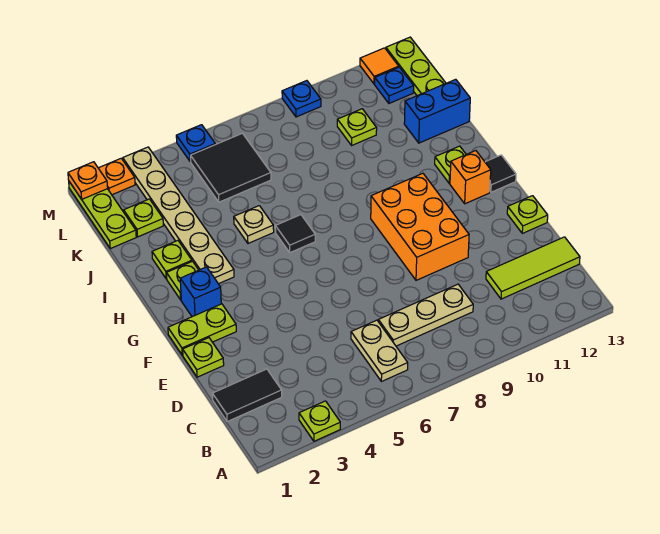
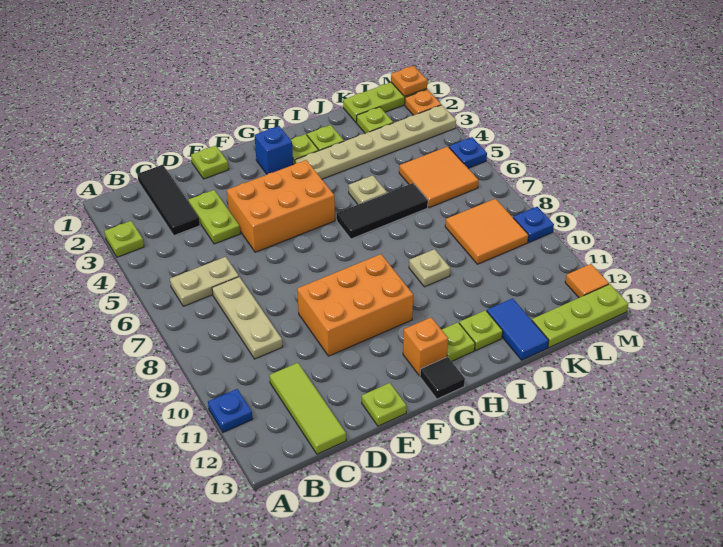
black 1x2 tile [212,369,282,422] -> black 1x3 tile [137,165,200,235]
none -> orange 2x3 brick [227,160,335,252]
lime 1x2 plate [168,304,236,355] -> lime 1x2 plate moved to [189,190,240,244]
black 1x1 tile [275,215,315,253] -> black 1x3 tile [337,183,428,239]
none -> tan 1x1 plate [409,249,450,287]
blue 1x2 brick [404,79,470,143] -> blue 1x2 tile [487,298,549,360]
black 2x2 tile [191,133,271,202] -> orange 2x2 tile [399,147,478,208]
none -> orange 2x2 tile [445,199,529,264]
lime 1x1 plate [337,109,377,145] -> lime 1x1 plate moved to [459,310,503,350]
blue 1x1 plate [375,67,414,103] -> blue 1x1 plate moved to [208,389,252,432]

